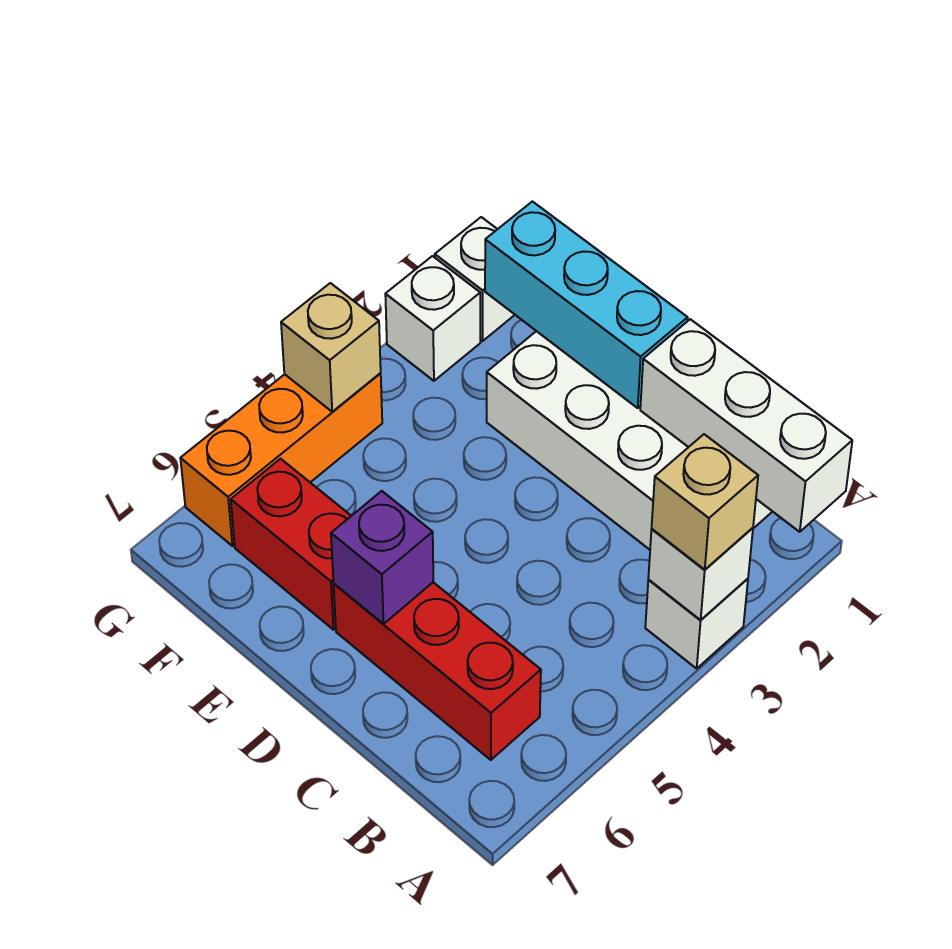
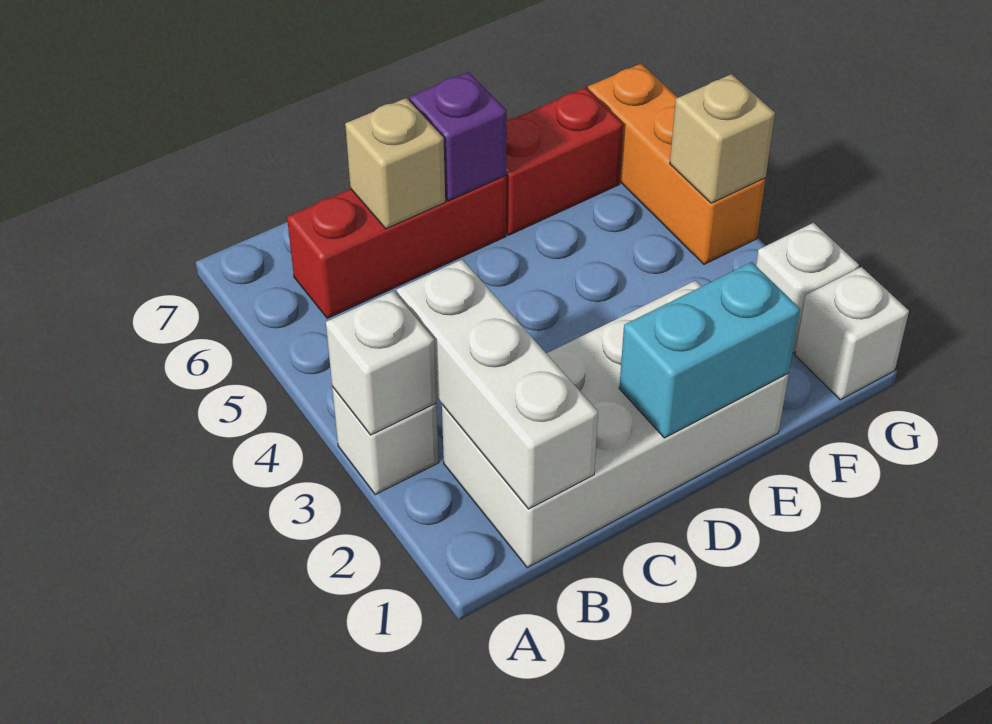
white 1x3 brick [640,319,852,532] -> white 1x3 brick turned to [397,260,598,509]
tan 1x1 brick [652,434,758,570] -> tan 1x1 brick moved to [345,98,445,229]
cyan 1x3 brick [485,201,688,408] -> cyan 1x2 brick [619,262,800,438]

